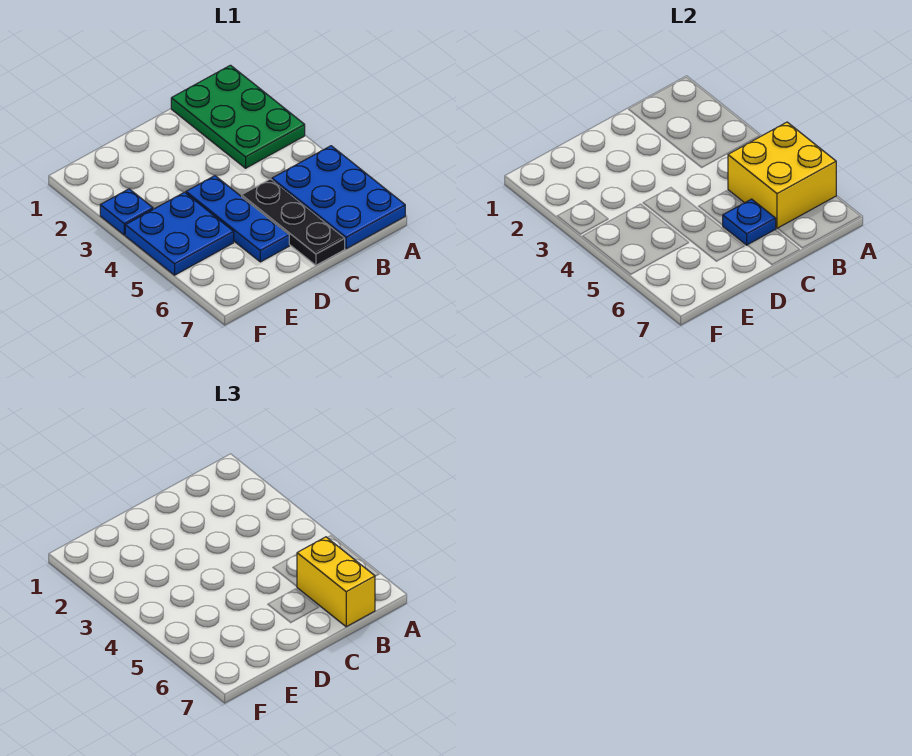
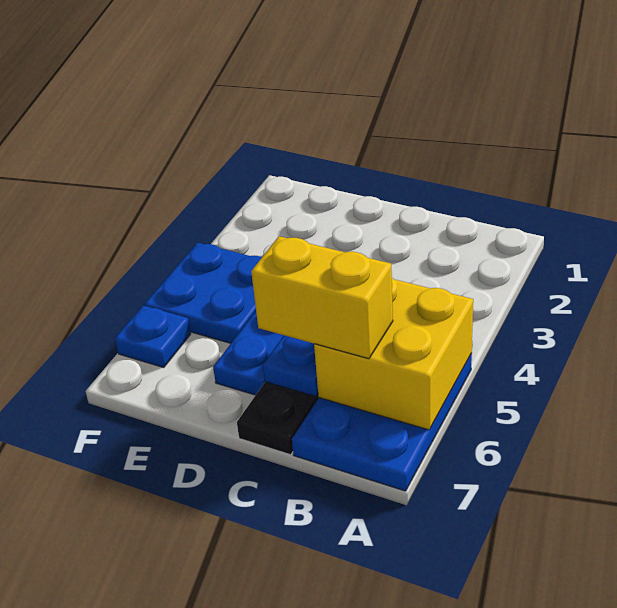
green 2x3 plate [171,65,305,168] -> none
yellow 1x2 brick [297,537,375,627] -> yellow 1x2 brick turned to [251,236,393,359]
blue 1x1 plate [100,189,153,235] -> blue 1x1 plate moved to [115,306,191,368]

